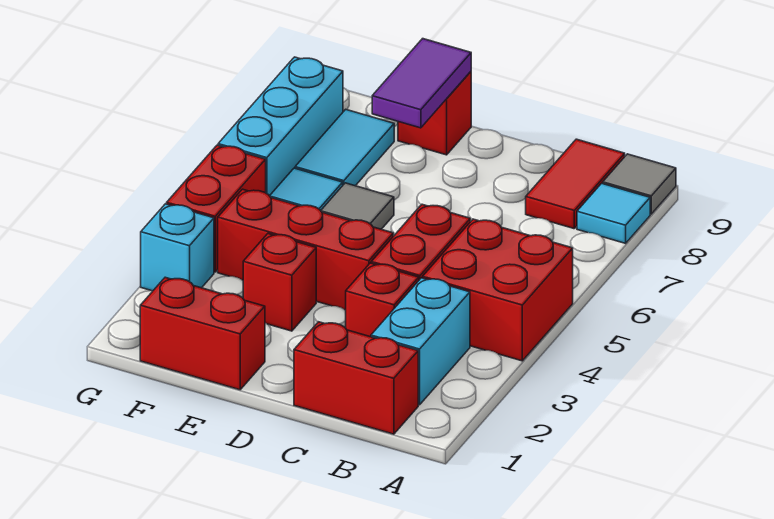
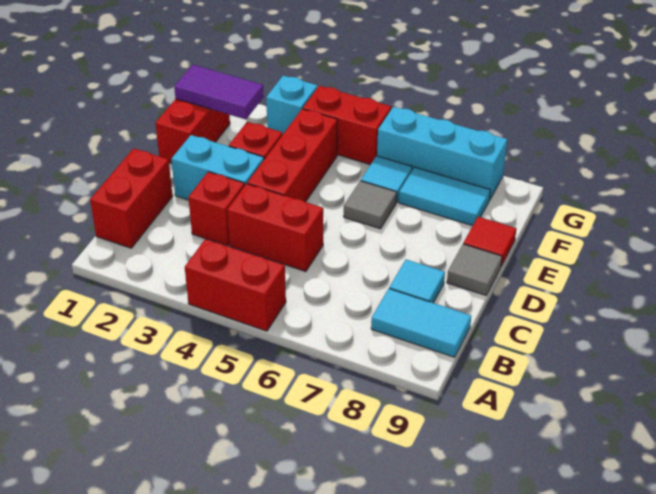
red 2x2 brick [423,219,573,361] -> red 1x2 brick [185,239,286,331]
cyan 1x1 tile [577,183,650,243] -> cyan 1x1 tile moved to [389,259,445,303]
grey 1x1 tile [603,154,676,214] -> grey 1x1 tile moved to [447,244,502,295]
cyan 1x2 brick [371,278,470,405] -> cyan 1x2 brick moved to [171,135,264,200]
red 1x2 tile [526,139,625,229] -> cyan 1x2 tile [371,289,471,357]
purple 1x2 tile [372,39,471,128] -> purple 1x2 tile moved to [174,65,264,119]
red 1x1 brick [398,72,471,155] -> red 1x1 tile [463,217,517,266]

